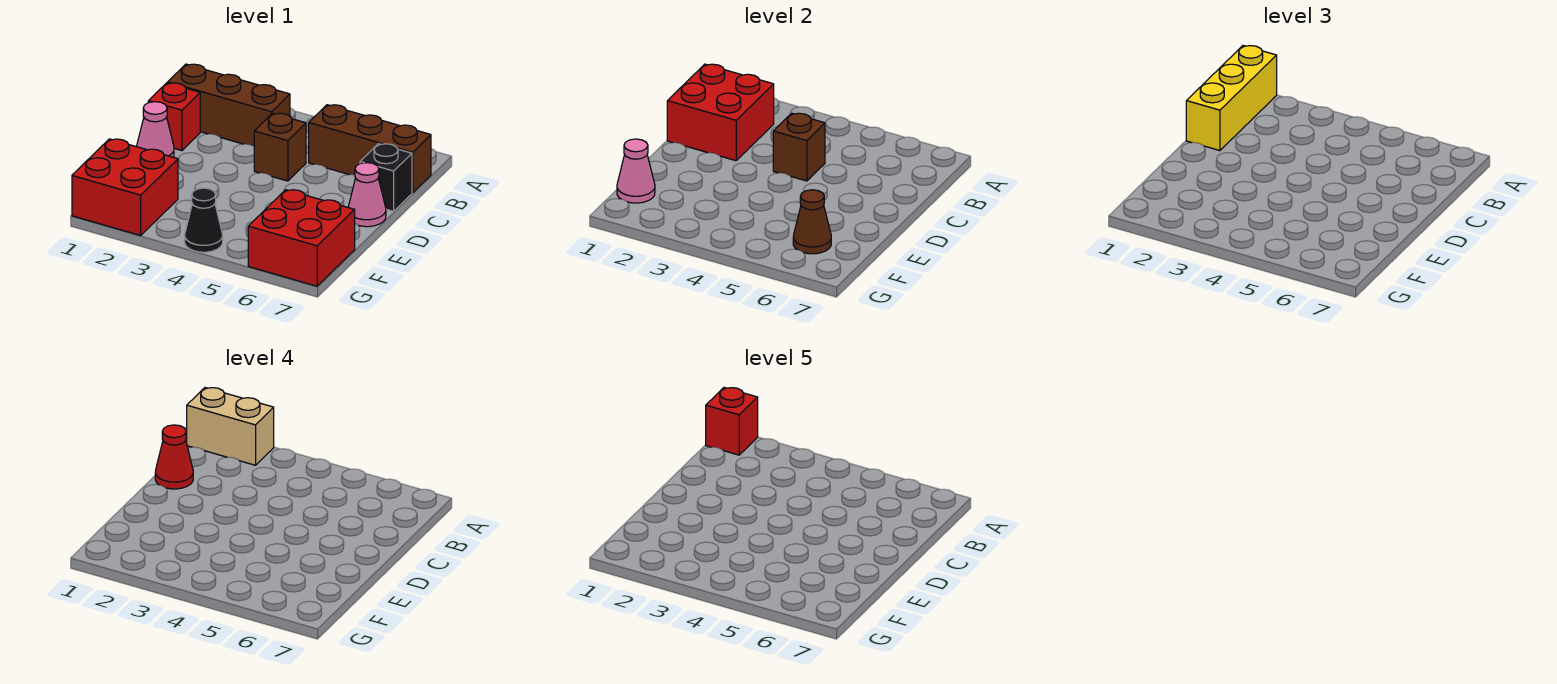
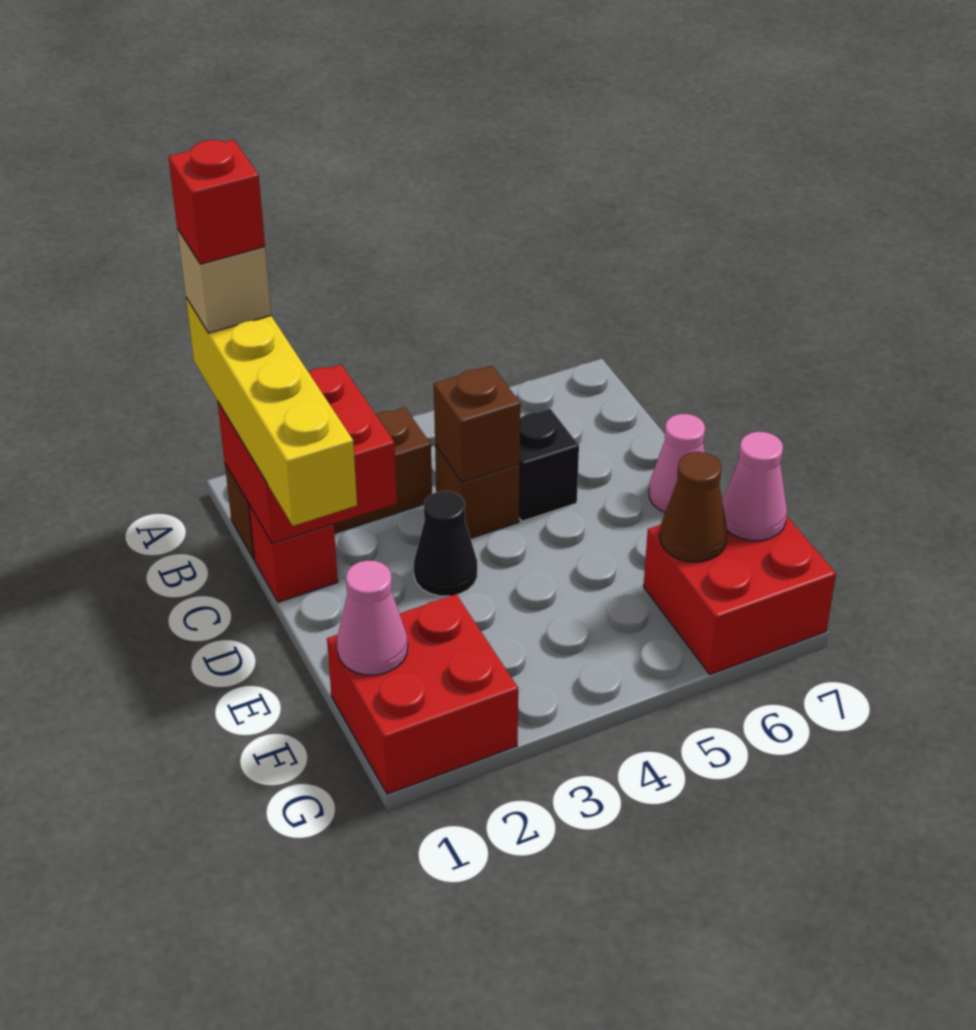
yellow 1x3 brick [1186,46,1277,151] -> yellow 1x4 brick [186,298,357,526]
tan 1x2 brick [187,388,274,465] -> tan 1x1 brick [177,229,271,333]
brown 1x3 brick [309,105,431,193] -> none
red 1x1 cone [155,425,193,489] -> none
black 1x1 brick [360,144,412,211] -> black 1x1 brick moved to [519,409,579,521]
pink 1x1 cone [137,102,174,157] -> pink 1x1 cone moved to [722,432,787,541]
black 1x1 cone [185,188,223,252] -> black 1x1 cone moved to [414,491,477,596]

